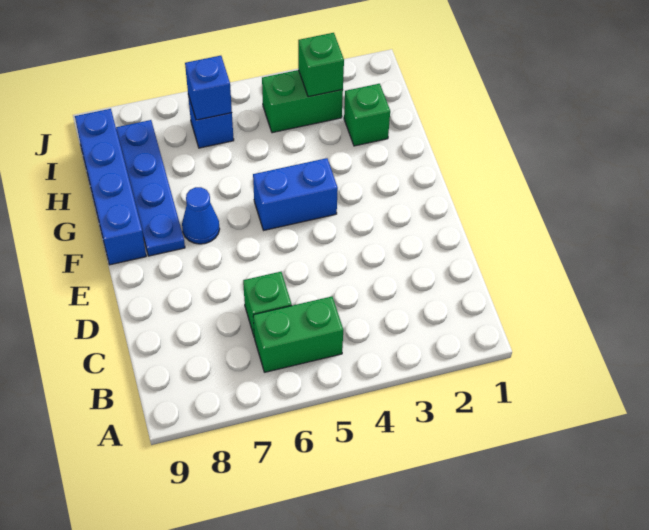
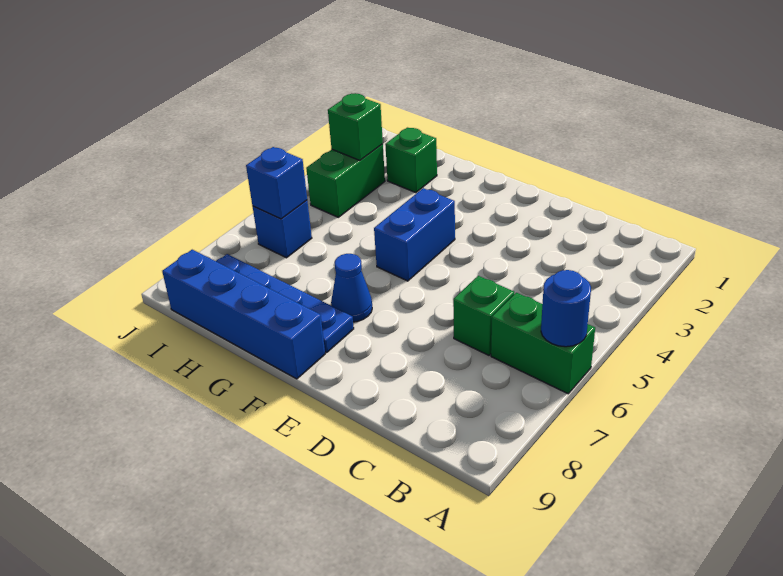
none -> blue 1x1 round brick [541,270,591,347]
green 1x2 brick [253,296,343,372] -> green 1x2 brick turned to [491,293,595,394]

